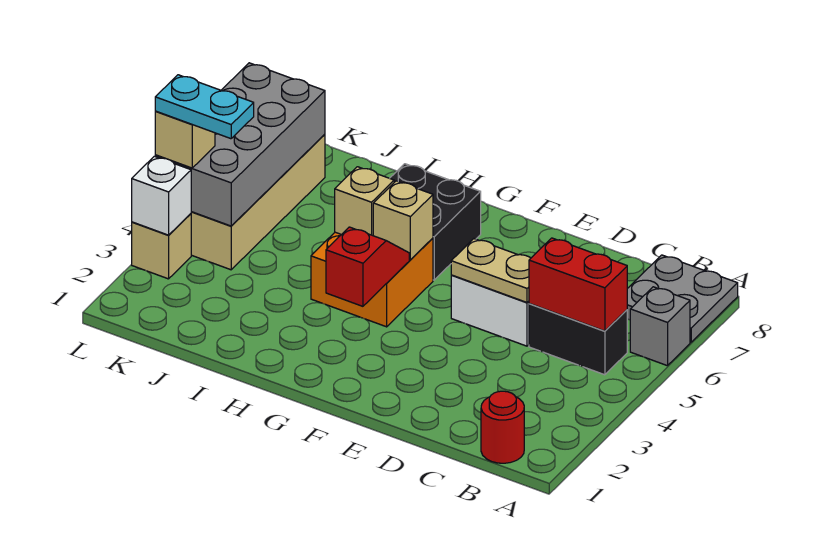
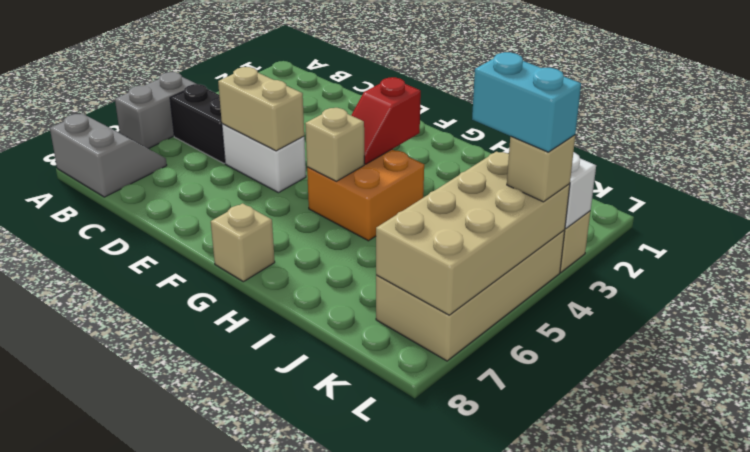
grey 1x1 brick [630,287,690,366] -> grey 1x2 brick [115,72,196,149]
grey 2x2 plate [627,255,738,342] -> grey 2x2 slope [50,114,167,197]
red 1x1 round brick [481,391,524,463] -> none
red 1x2 brick [529,238,627,331] -> none
tan 1x2 plate [451,239,531,302] -> tan 1x2 brick [218,67,304,151]
black 2x2 brick [390,164,481,280] -> none
tan 1x1 brick [335,167,394,236] -> tan 1x1 brick moved to [211,203,275,282]
grey 2x4 brick [155,63,325,226] -> tan 2x4 brick [376,152,570,315]
cyan 1x2 plate [155,75,254,139] -> cyan 1x2 brick [472,52,581,152]

